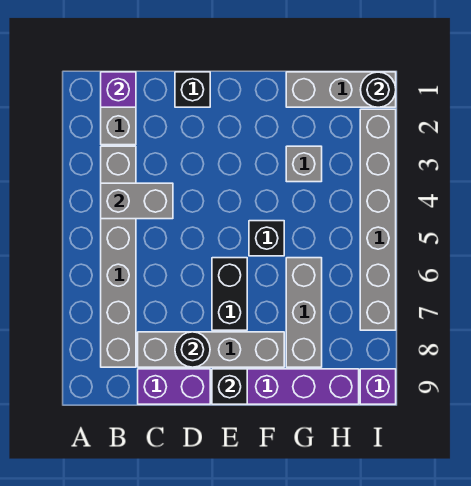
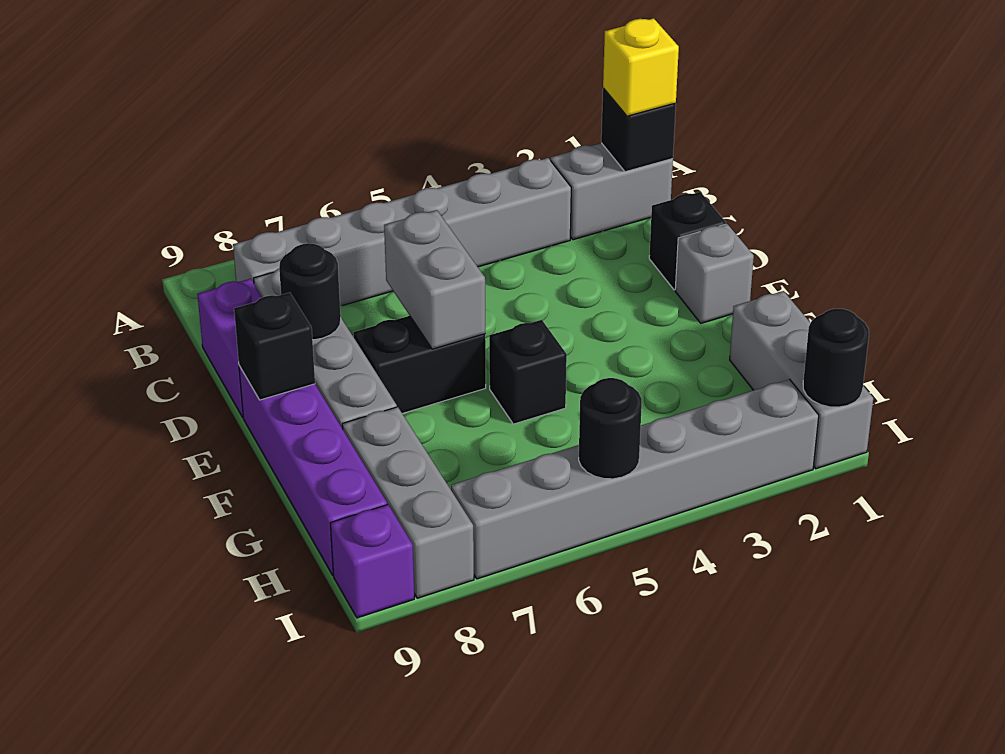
purple 1x1 brick [101,72,136,107] -> black 1x1 brick [601,88,676,172]
none -> yellow 1x1 brick [603,18,679,116]
grey 1x2 brick [101,183,173,219] -> grey 1x2 brick moved to [384,210,485,349]
grey 1x1 brick [286,146,322,182] -> grey 1x1 brick moved to [675,224,754,323]
grey 1x3 brick [286,258,322,367] -> grey 1x3 brick turned to [342,407,474,598]
none -> black 1x1 round brick [579,378,642,479]

